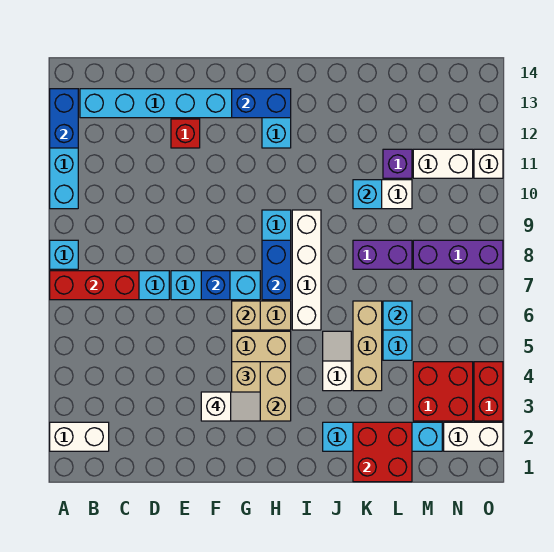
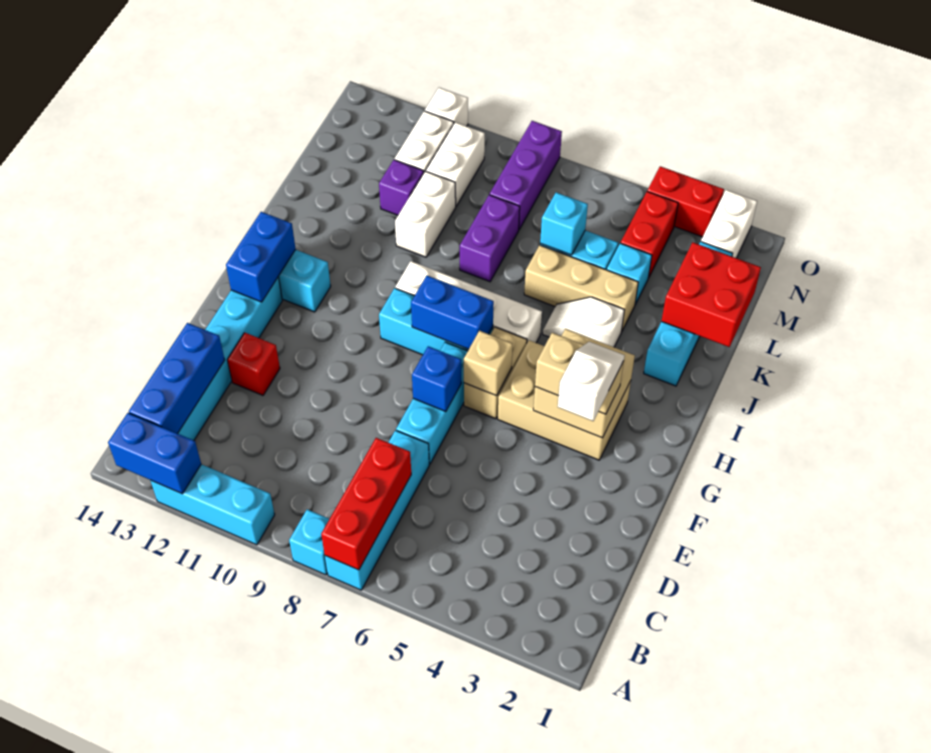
white 1x2 brick [50,422,109,451] -> white 1x2 brick moved to [426,122,485,206]
none -> blue 1x3 brick [129,323,225,434]
cyan 1x1 brick [353,180,382,209] -> cyan 1x1 brick moved to [607,243,652,304]
red 2x2 brick [413,362,473,421] -> red 1x2 brick [621,192,678,278]

